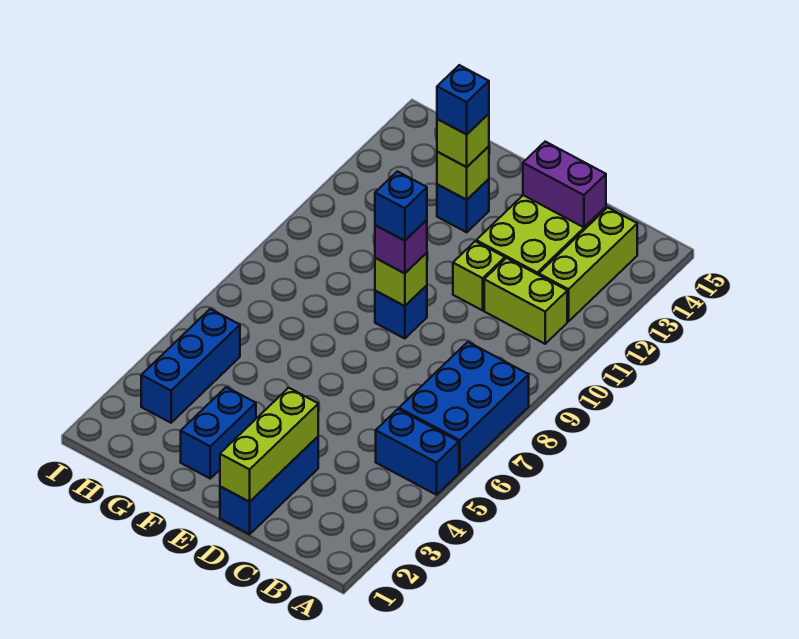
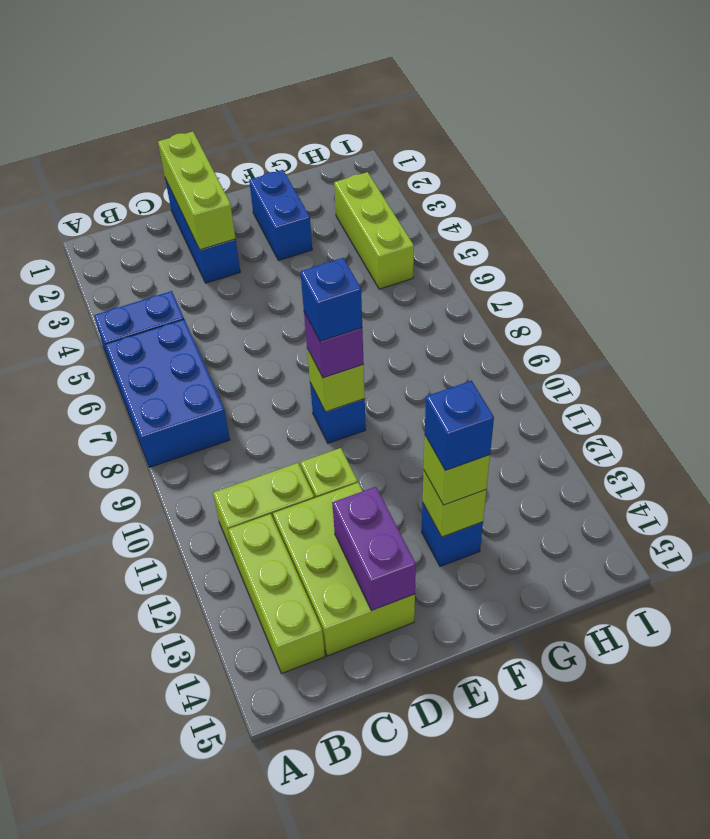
purple 1x2 brick [523,142,606,227] -> purple 1x2 brick turned to [332,487,416,611]
blue 1x3 brick [141,309,240,423] -> lime 1x3 brick [334,172,414,289]

